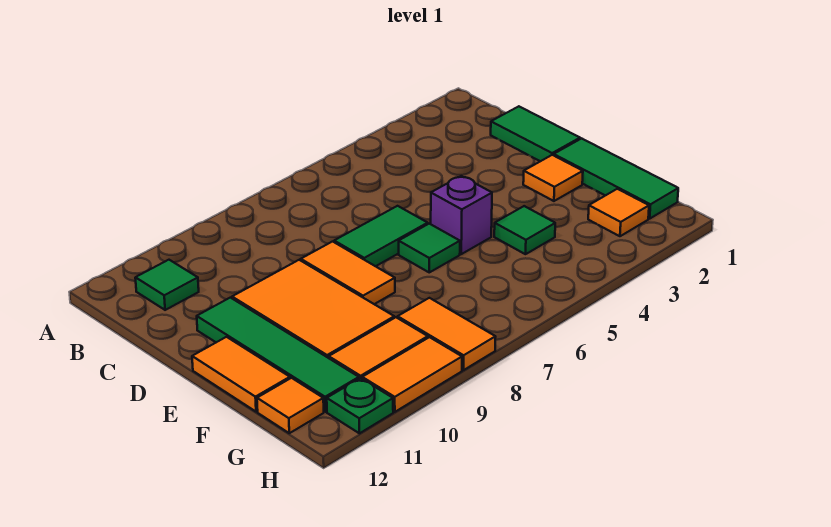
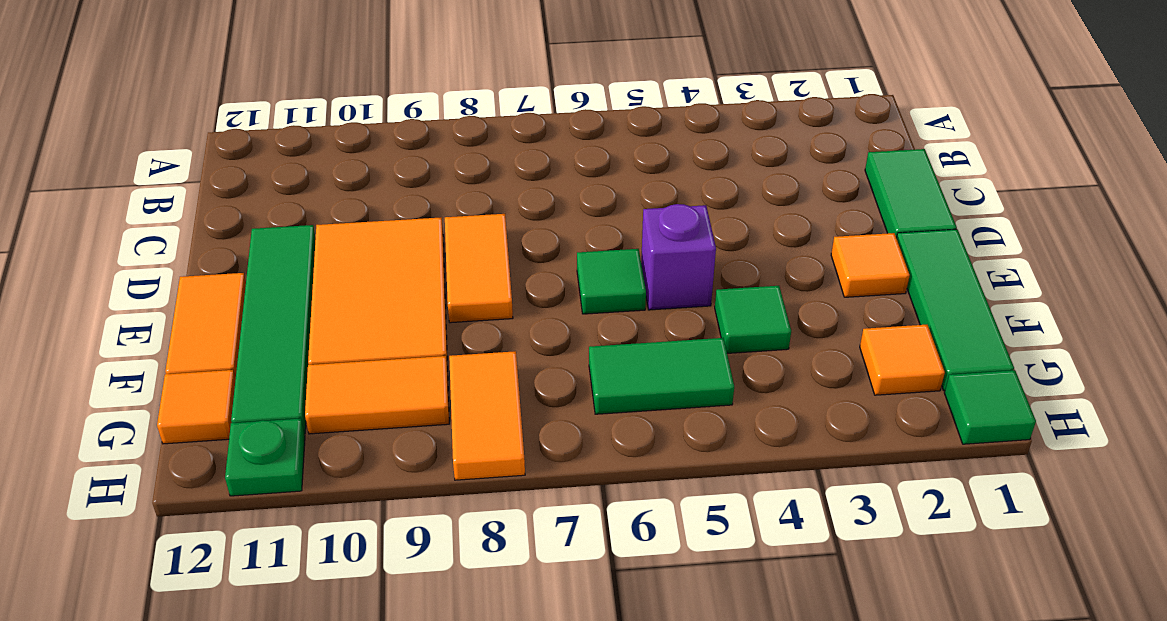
green 1x1 tile [135,260,199,310] -> green 1x1 tile moved to [944,370,1036,444]
green 1x2 tile [334,206,428,266] -> green 1x2 tile moved to [589,338,734,414]
orange 1x2 tile [362,337,462,412] -> none

